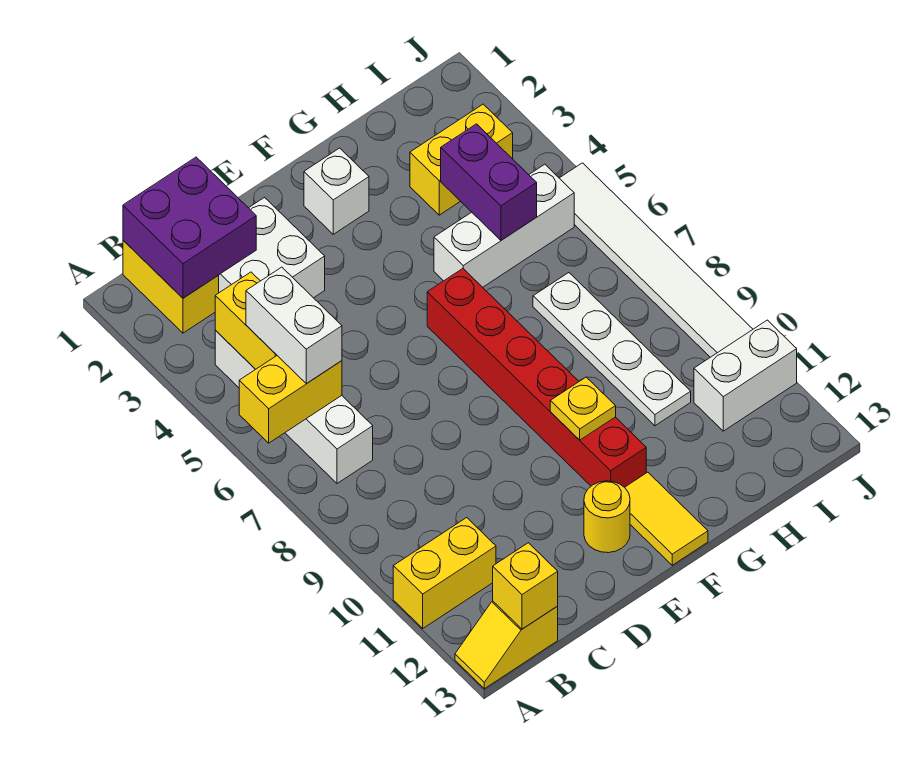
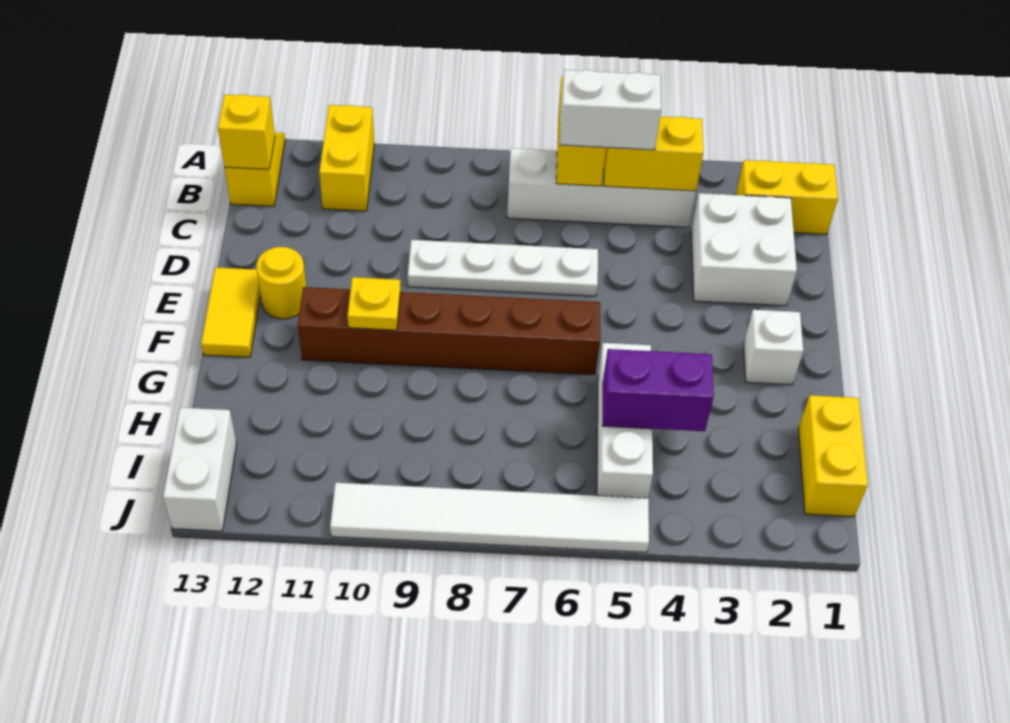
purple 2x2 brick [123,157,256,298] -> none
red 1x6 brick [427,269,646,487] -> brown 1x6 brick [298,287,600,375]
yellow 1x2 tile [625,472,708,565] -> yellow 1x2 tile turned to [201,267,260,357]
yellow 1x2 brick [410,104,513,215] -> yellow 1x2 brick moved to [798,395,868,517]
white 1x4 plate [533,273,691,426] -> white 1x4 plate moved to [408,240,598,296]
white 1x2 brick [694,320,797,431] -> white 1x2 brick moved to [163,408,237,531]

